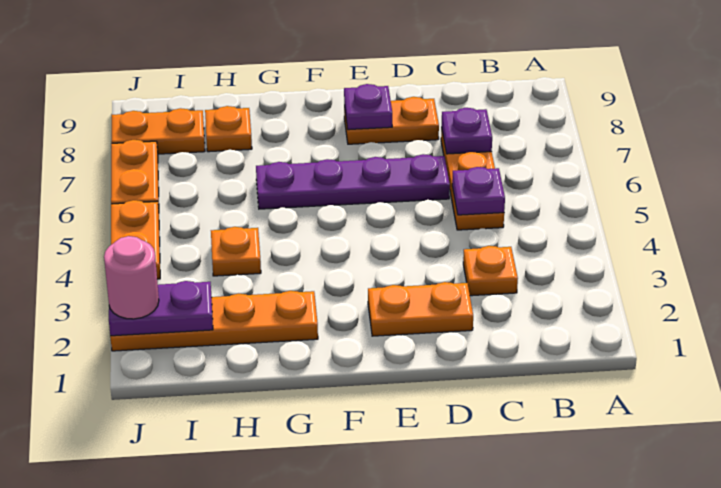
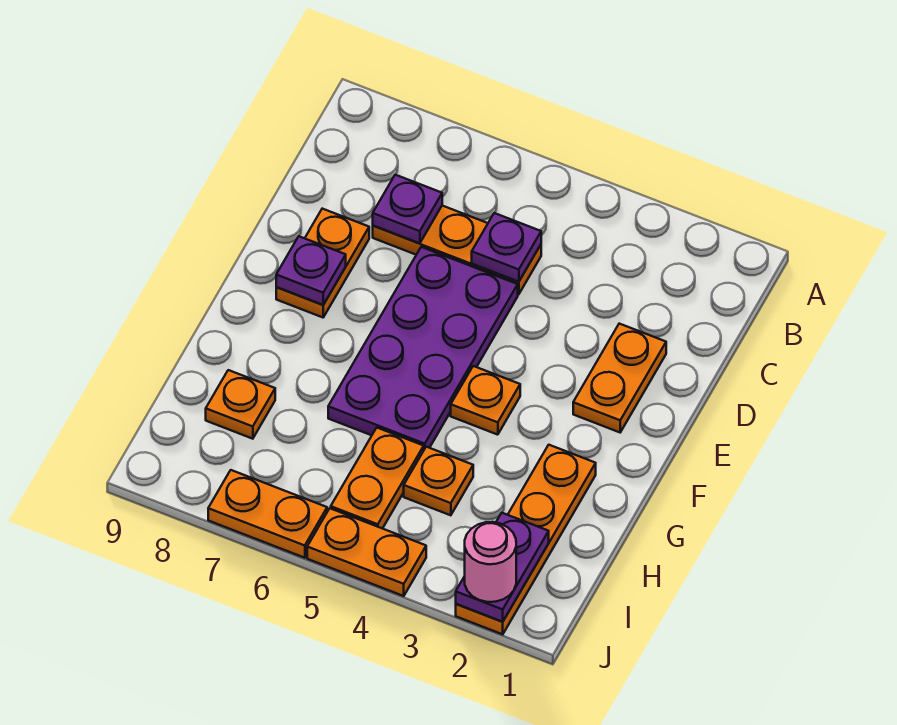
orange 1x1 plate [463,246,518,296] -> orange 1x1 plate moved to [451,366,520,435]
purple 1x4 plate [256,154,450,209] -> purple 2x4 plate [328,247,518,449]
orange 1x2 plate [111,108,205,154] -> orange 1x2 plate moved to [331,428,424,528]

